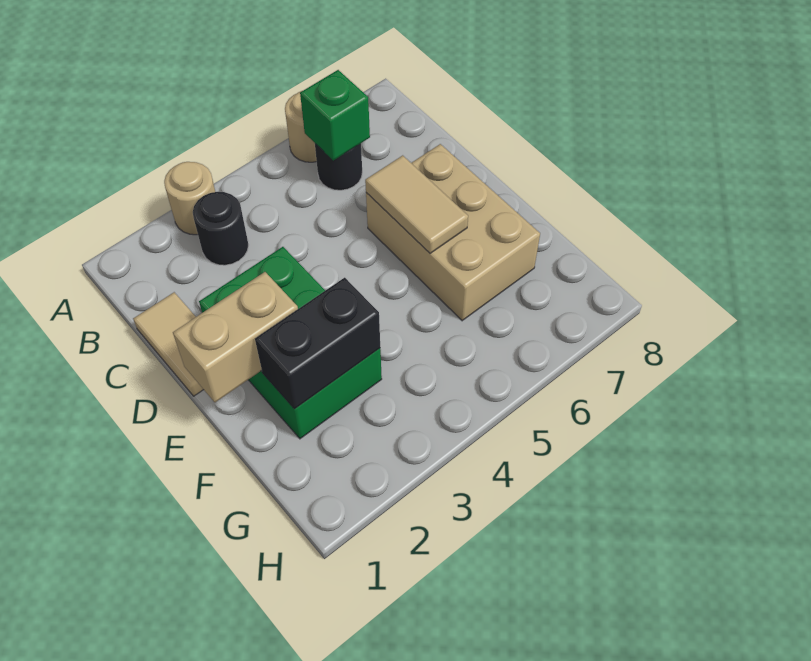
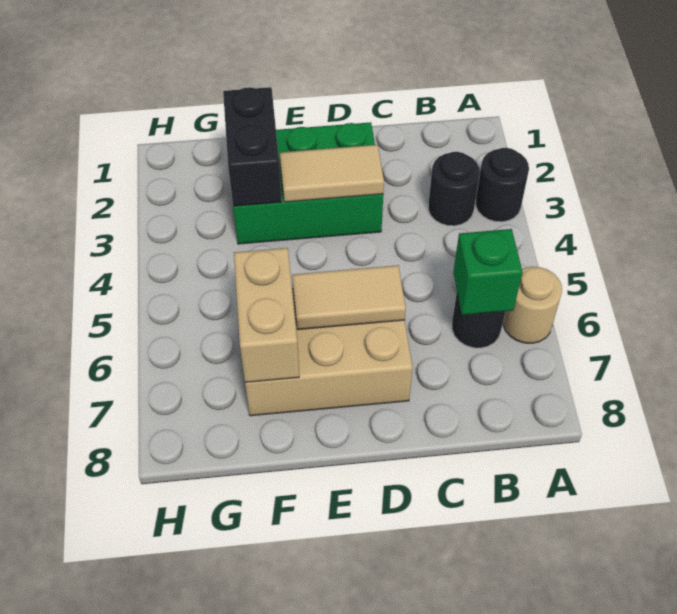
tan 1x1 round brick [164,162,215,235] -> black 1x1 round brick [476,148,529,222]
tan 1x2 tile [133,292,204,396] -> tan 1x2 tile moved to [280,145,384,202]
tan 1x2 brick [173,272,298,402] -> tan 1x2 brick moved to [234,248,299,382]

